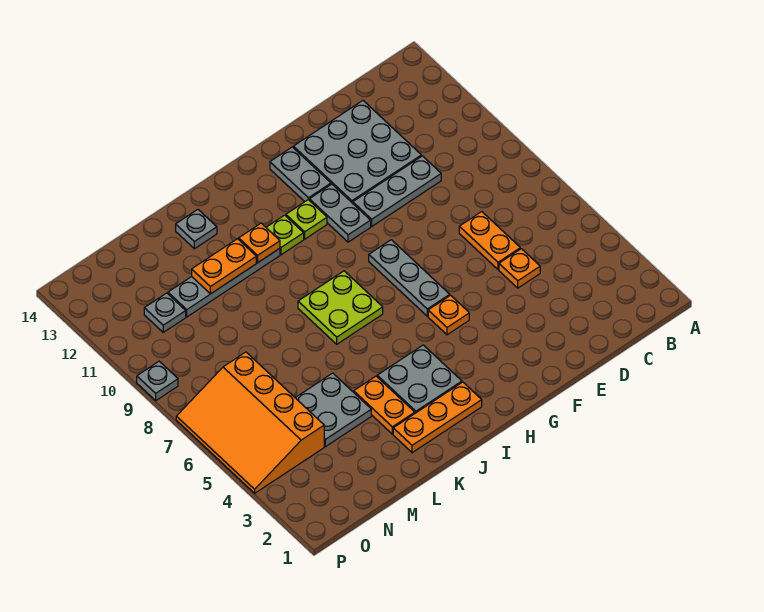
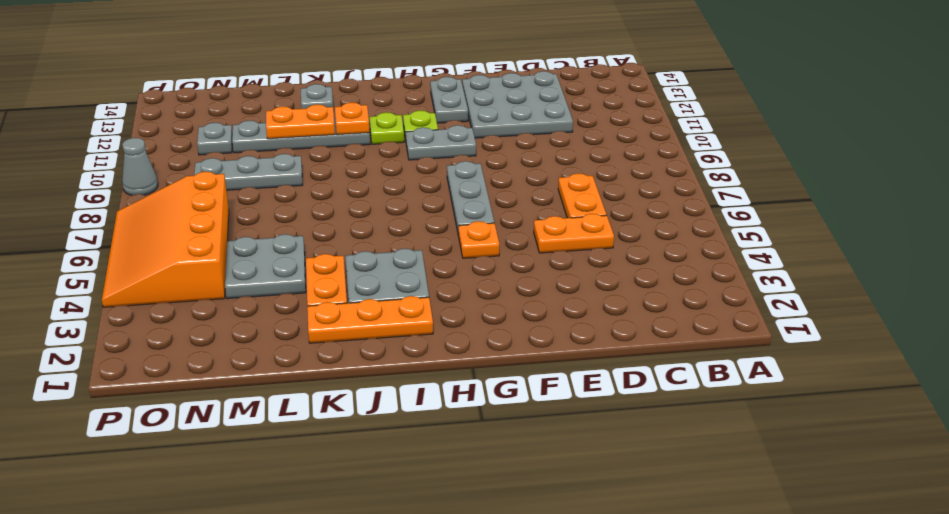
orange 1x1 plate [499,249,540,288] -> orange 1x2 plate [534,214,614,253]
grey 1x3 plate [353,156,441,226] -> grey 1x3 plate moved to [194,154,302,190]
grey 1x2 plate [309,184,371,242] -> grey 1x2 plate turned to [406,125,476,160]
lime 2x2 plate [298,271,383,344] -> none
grey 1x1 plate [137,361,178,400] -> grey 1x1 cone [122,138,158,195]

